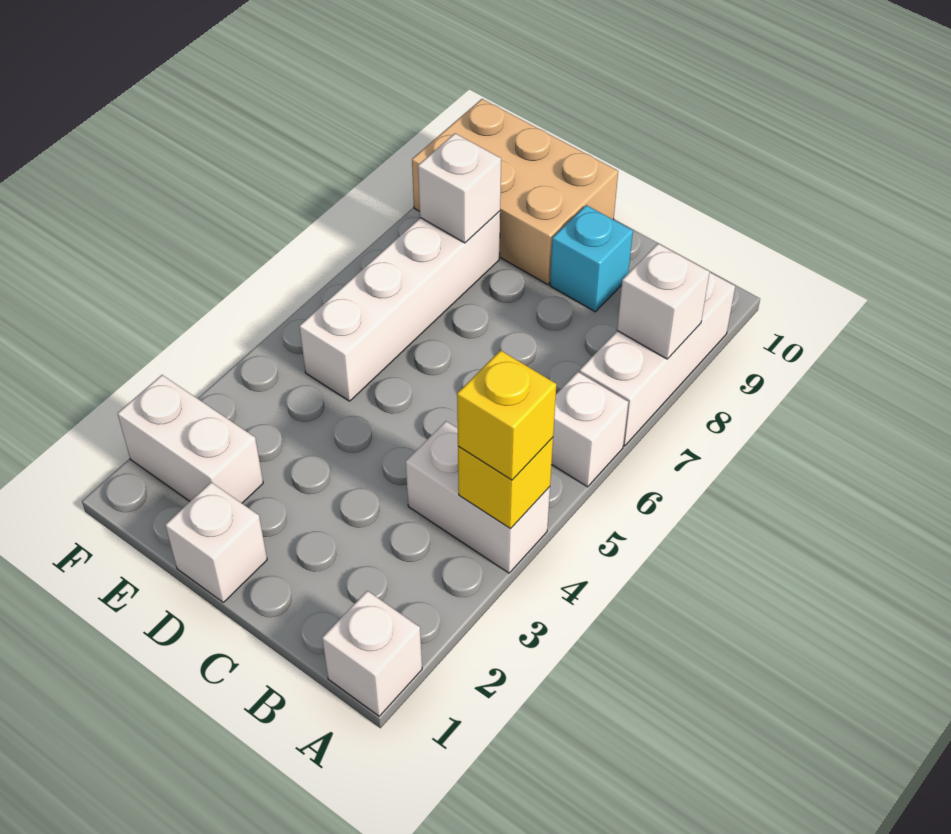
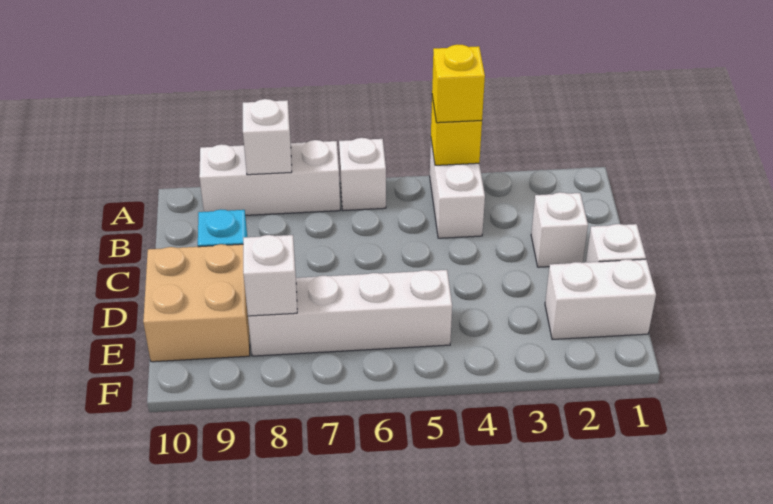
white 1x1 brick [322,591,422,716] -> white 1x1 brick moved to [531,192,588,267]
tan 2x3 brick [412,99,618,284] -> tan 2x2 brick [143,244,250,362]
white 1x2 brick [117,375,263,503] -> white 1x2 brick turned to [545,259,656,340]

